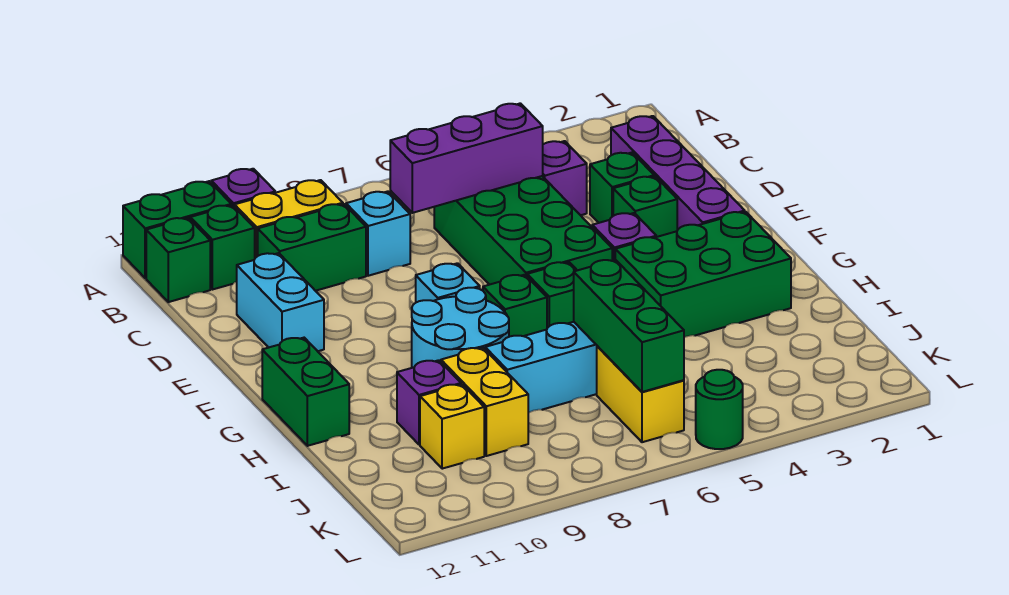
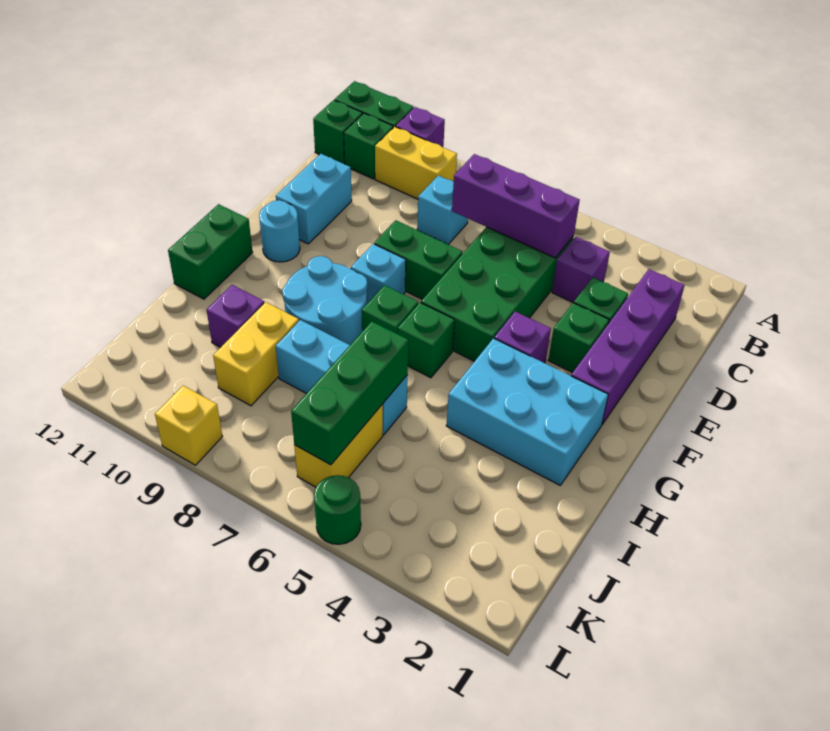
green 1x2 brick [258,204,366,291] -> green 1x2 brick moved to [374,220,462,299]
none -> cyan 1x1 round brick [259,200,300,262]
green 2x3 brick [615,212,791,337] -> cyan 2x3 brick [446,338,608,485]
yellow 1x1 brick [420,384,484,469] -> yellow 1x1 brick moved to [155,386,222,465]

